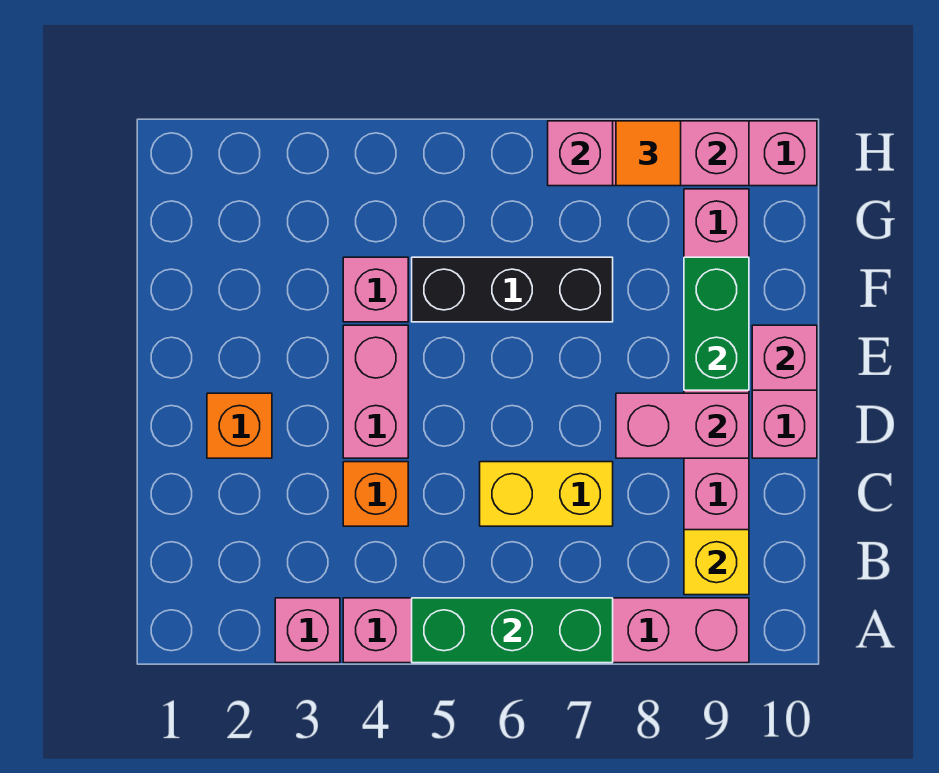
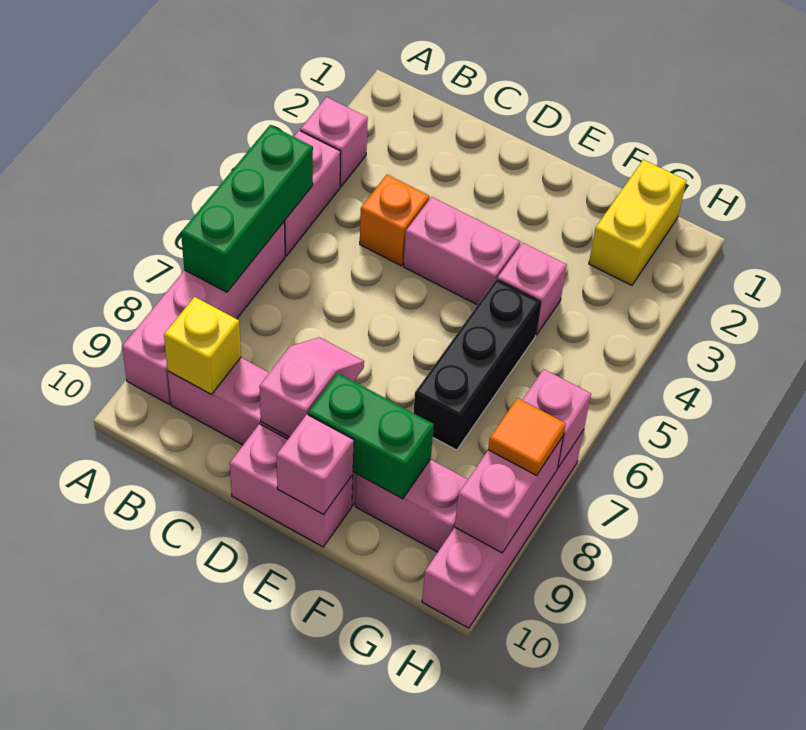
yellow 1x2 brick [480,462,613,526] -> yellow 1x2 brick moved to [589,160,686,285]
orange 1x1 brick [207,393,272,458] -> none
pink 1x2 brick [616,393,749,458] -> pink 1x2 slope [259,337,364,437]

